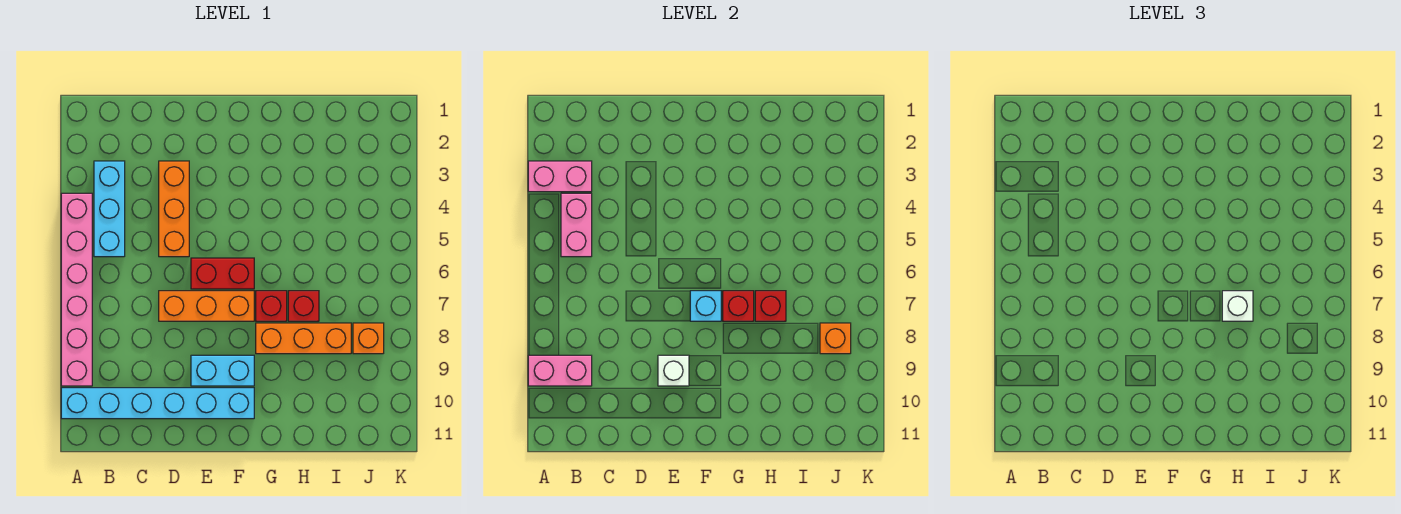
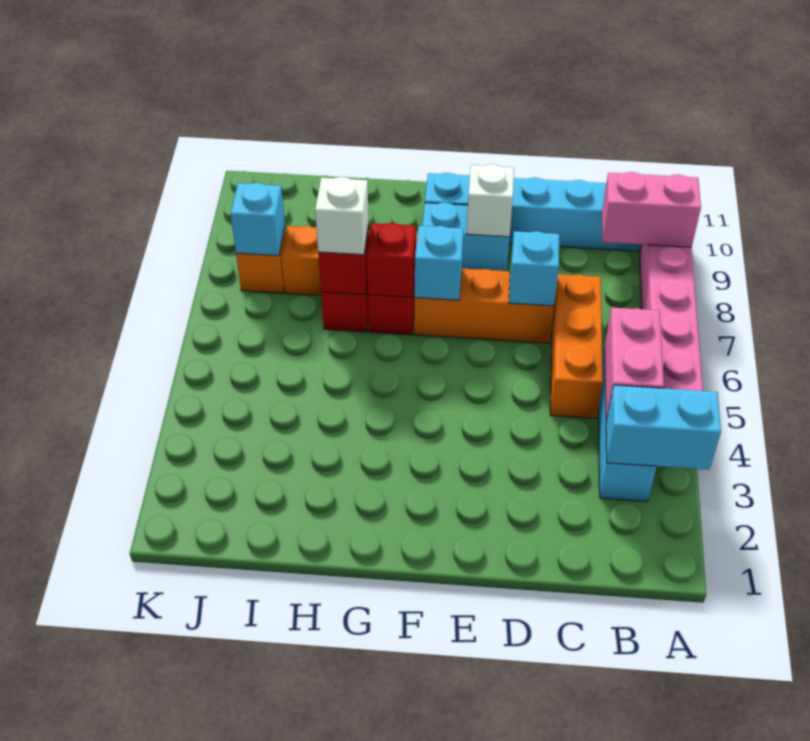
pink 1x2 brick [528,161,592,192] -> cyan 1x2 brick [606,385,721,470]
orange 1x3 brick [159,161,189,257] -> orange 1x3 brick moved to [550,274,603,418]
none -> cyan 1x1 brick [509,231,559,306]
red 1x2 brick [191,258,254,289] -> none
orange 1x1 brick [820,323,851,354] -> cyan 1x1 brick [230,183,285,256]

